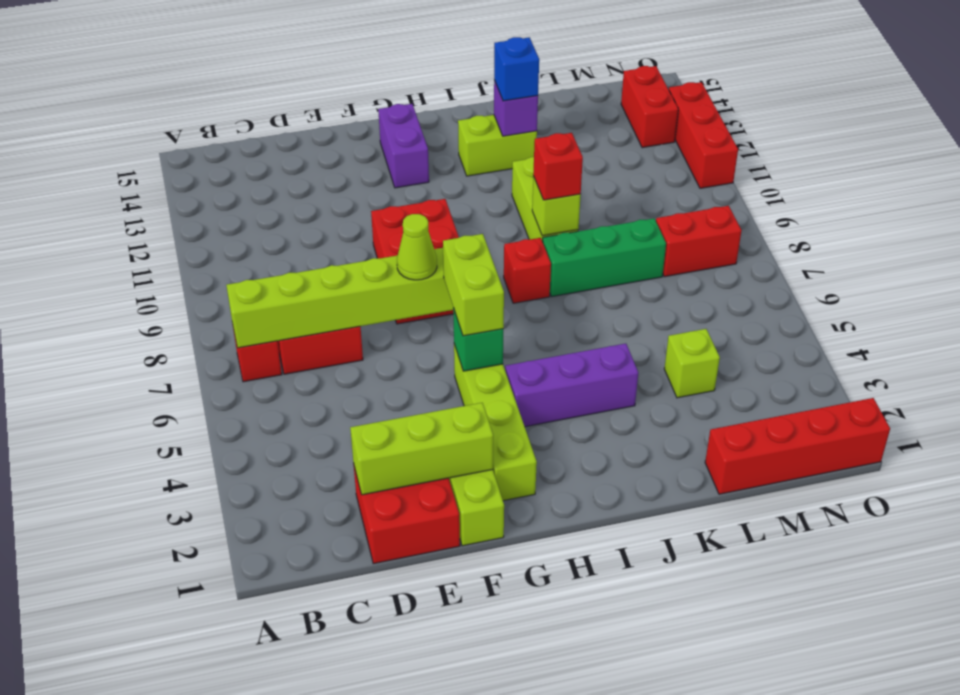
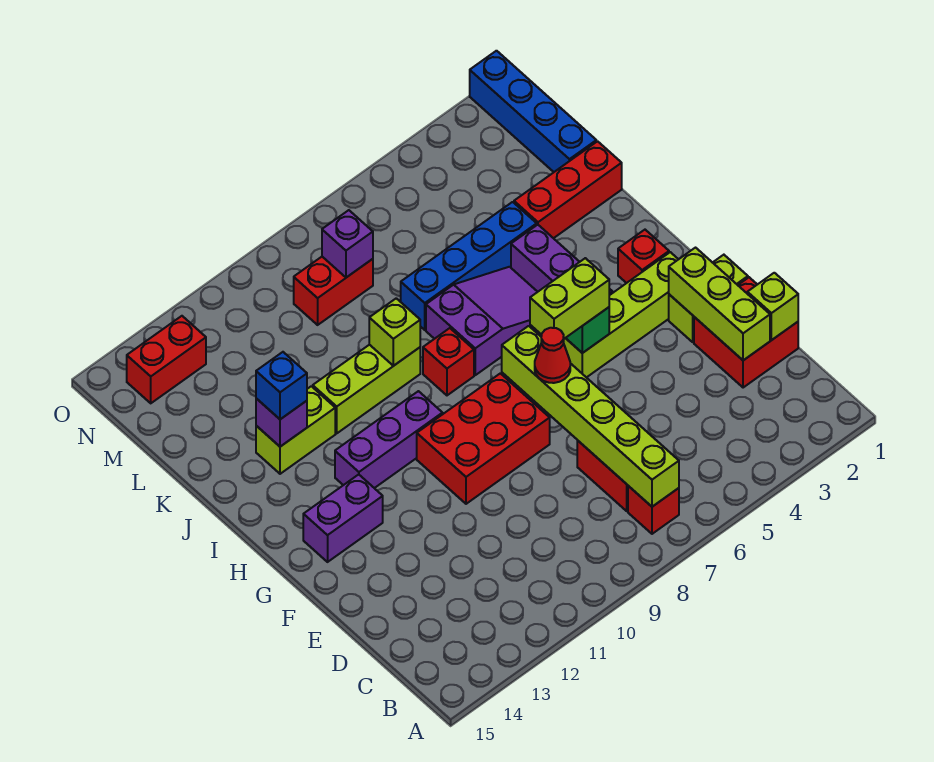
lime 1x1 cone [397,214,437,280] -> red 1x1 cone [535,328,570,383]
none -> purple 1x3 brick [335,391,443,488]
none -> purple 2x3 slope [426,267,537,375]
lime 1x2 brick [458,115,537,176] -> lime 1x2 brick turned to [256,386,335,474]
green 1x3 brick [543,218,666,297] -> none
red 1x1 brick [533,133,583,200] -> red 1x1 brick moved to [618,230,669,283]
none -> blue 1x4 brick [401,202,537,330]
red 1x4 brick [705,398,890,494] -> blue 1x4 brick [470,51,596,172]
lime 1x1 brick [664,329,720,398] -> lime 1x1 brick moved to [747,273,798,340]
red 1x2 brick [656,206,742,277] -> red 1x2 brick turned to [294,257,373,325]
none -> purple 1x1 brick [322,210,373,278]
red 1x3 brick [669,82,738,188] -> red 1x3 brick moved to [514,141,622,238]

